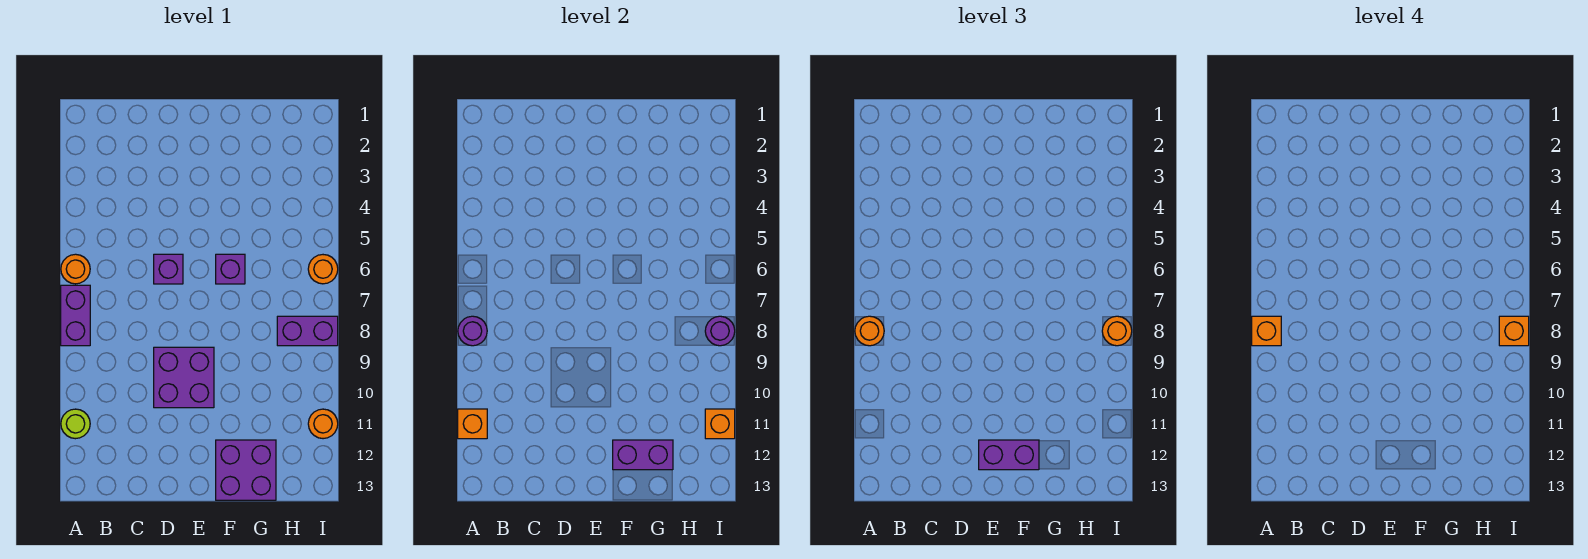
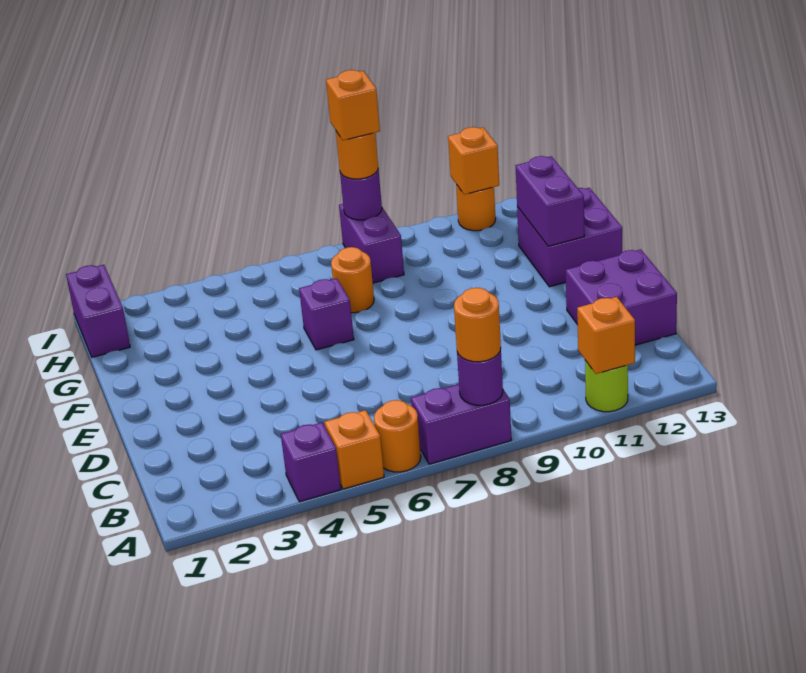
orange 1x1 brick [1252,316,1281,346] -> orange 1x1 brick moved to [325,410,384,489]
purple 1x1 brick [154,254,183,284] -> purple 1x1 brick moved to [281,422,341,502]
purple 2x2 brick [154,347,214,408] -> purple 2x2 brick moved to [566,249,677,345]
purple 1x2 brick [979,440,1039,470] -> purple 1x2 brick moved to [66,265,130,357]
orange 1x1 round brick [308,255,338,284] -> orange 1x1 round brick moved to [331,247,374,313]

